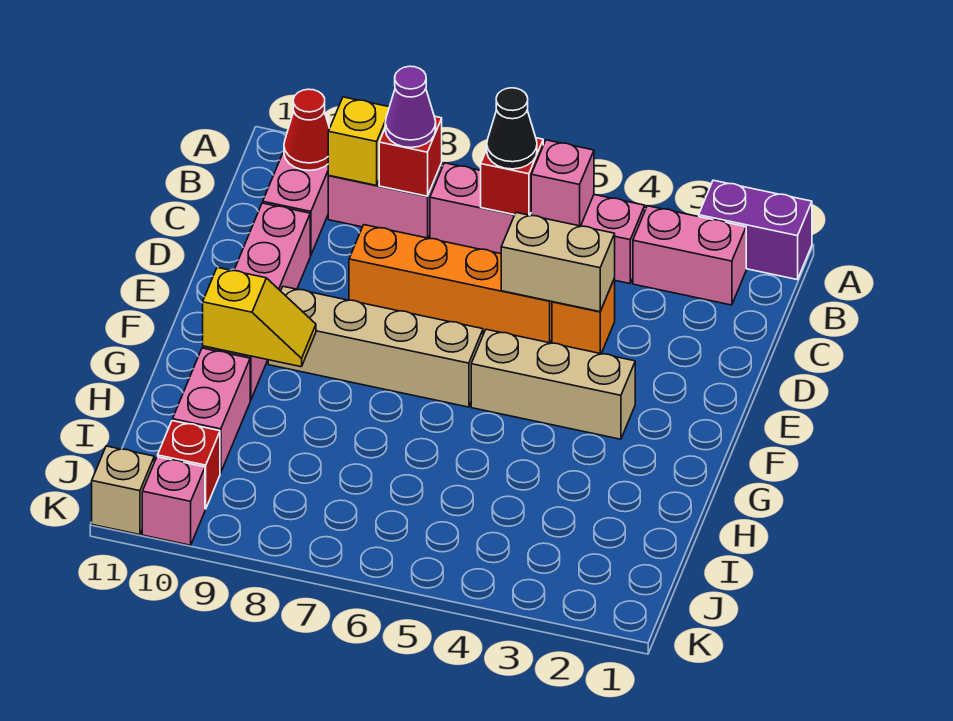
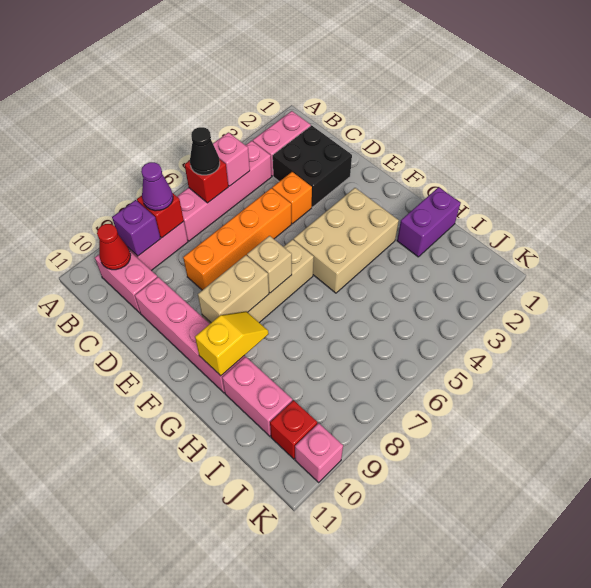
purple 1x2 brick [699,180,812,280] -> purple 1x2 brick moved to [397,187,461,257]
yellow 1x1 brick [328,97,389,185] -> purple 1x1 brick [112,200,160,256]
none -> black 2x2 brick [273,125,352,207]
tan 1x2 brick [501,213,615,312] -> tan 1x2 brick moved to [198,255,269,323]
tan 1x3 brick [471,329,635,439] -> tan 2x3 brick [294,188,399,293]
tan 1x1 brick [92,446,154,535] -> tan 1x1 brick moved to [247,236,292,293]

